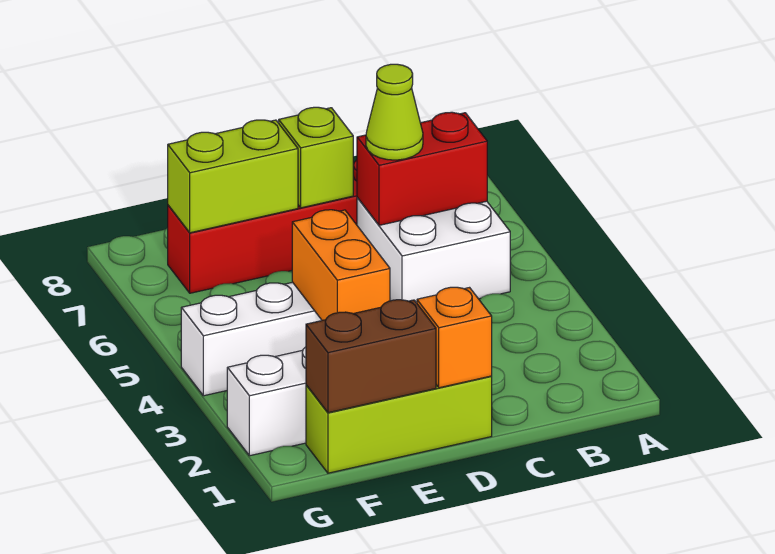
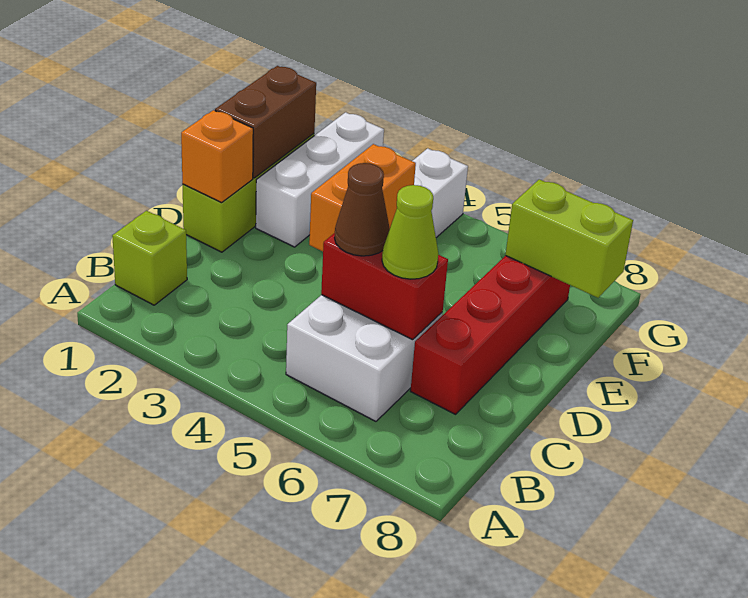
red 1x2 brick [357,112,487,225] -> red 1x2 brick turned to [321,233,448,340]
none -> brown 1x1 cone [335,163,390,256]
lime 1x1 brick [279,107,353,208] -> lime 1x1 brick moved to [112,211,187,305]
orange 1x2 brick [292,210,390,320] -> orange 1x2 brick turned to [309,144,416,251]
lime 1x2 brick [168,120,298,233] -> lime 1x2 brick turned to [506,179,633,298]

